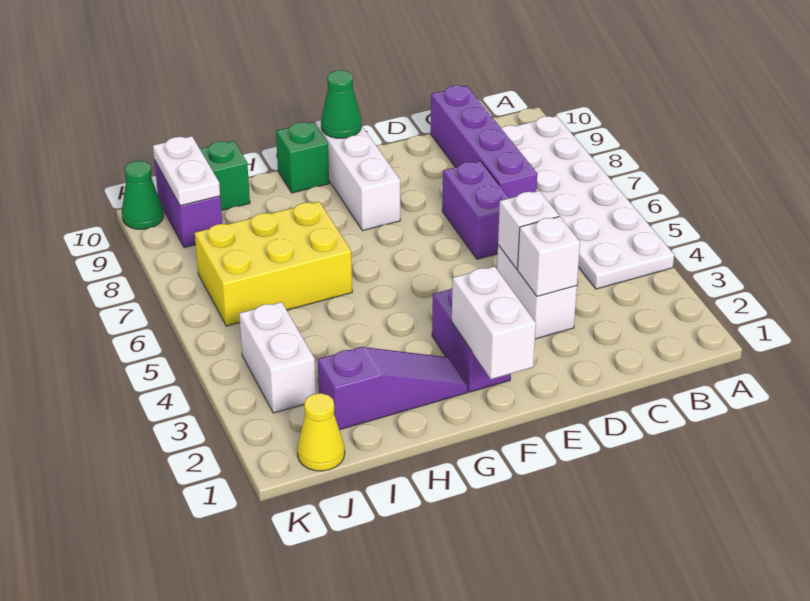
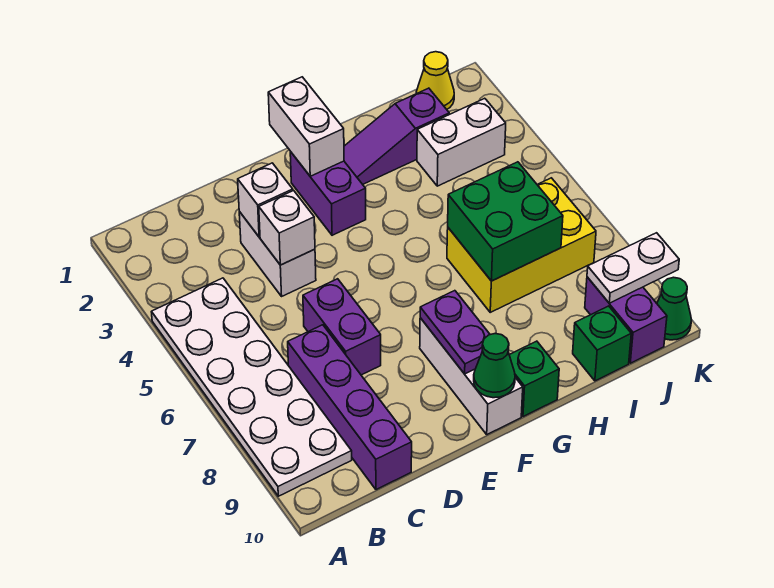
none -> purple 1x2 plate [420,291,490,374]
none -> green 2x2 brick [448,162,563,281]
white 1x2 brick [239,302,316,413] -> white 1x2 brick turned to [417,98,506,186]
white 1x2 plate [153,136,220,206] -> white 1x2 plate turned to [587,233,679,303]

